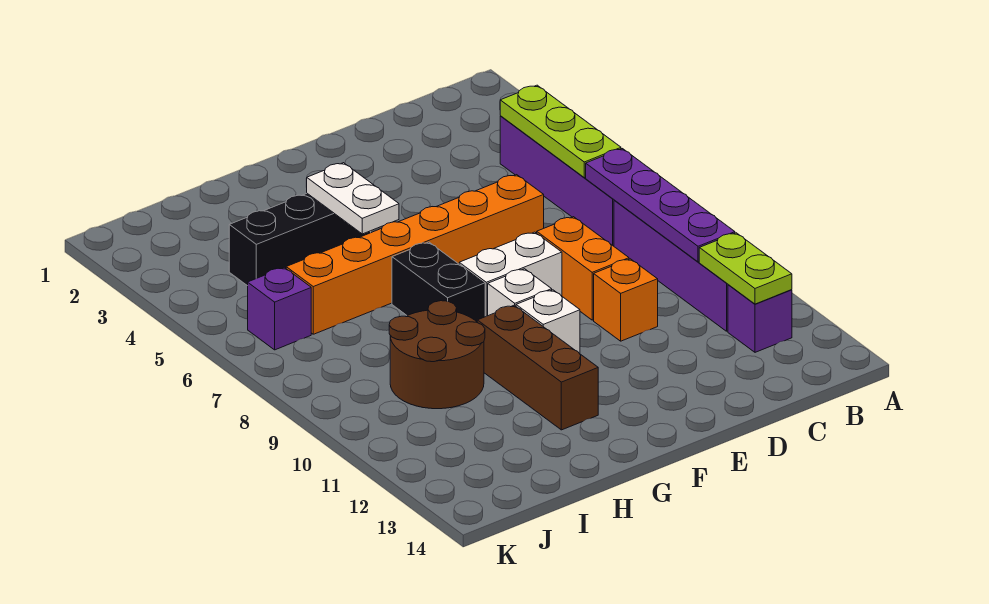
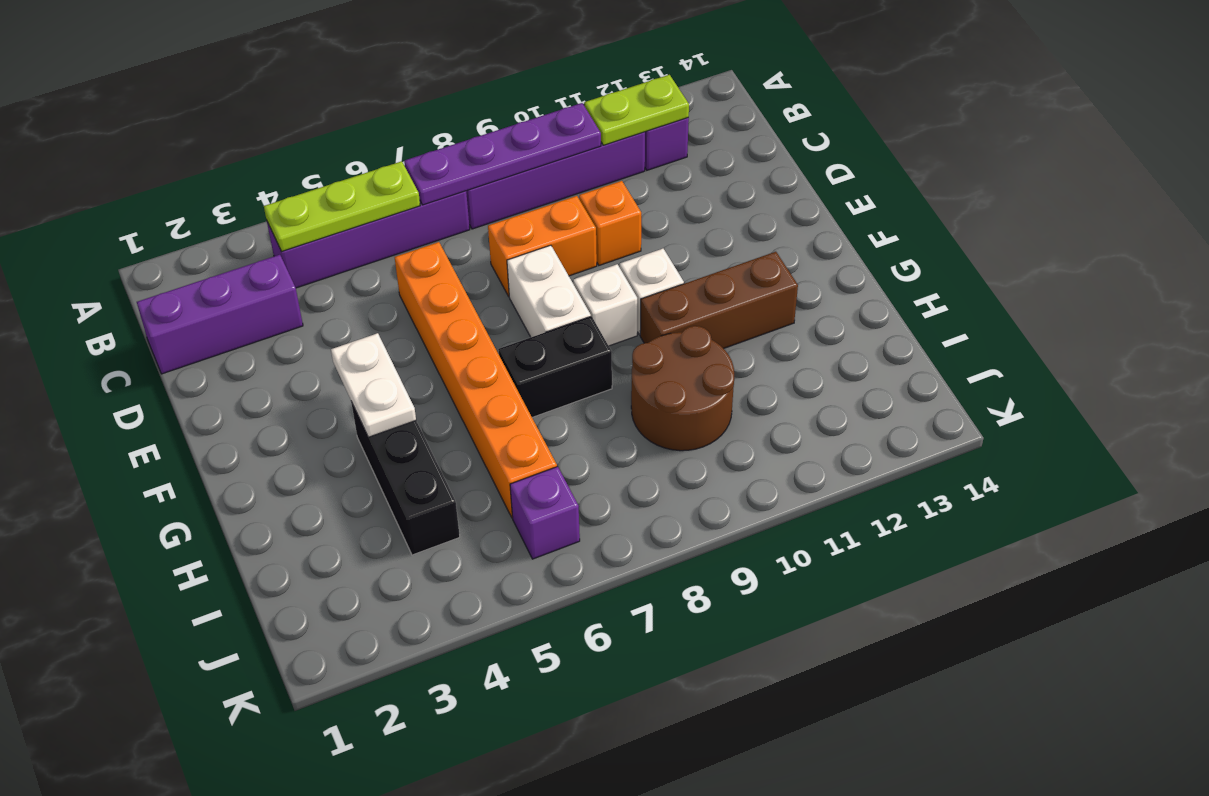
none -> purple 1x3 brick [137,255,303,374]
white 1x2 plate [306,163,399,234] -> white 1x2 plate turned to [331,333,416,437]

